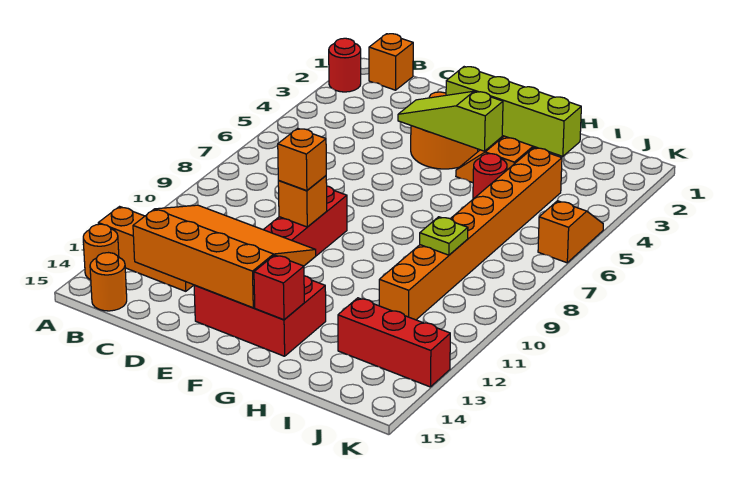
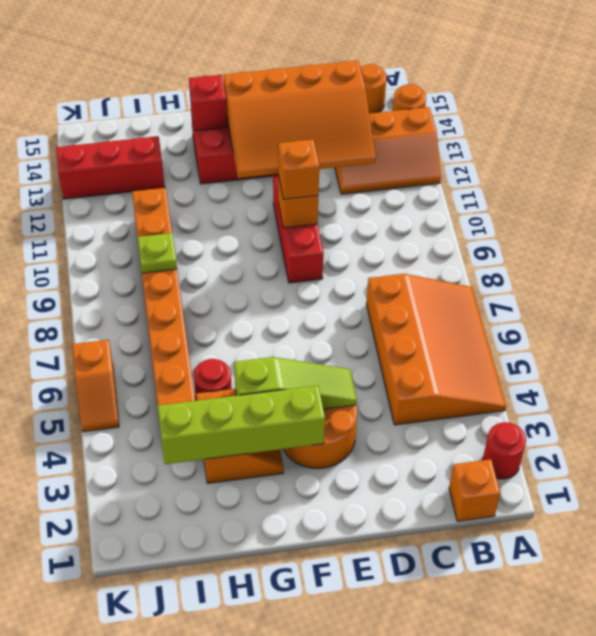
none -> orange 3x4 slope [366,274,506,425]

